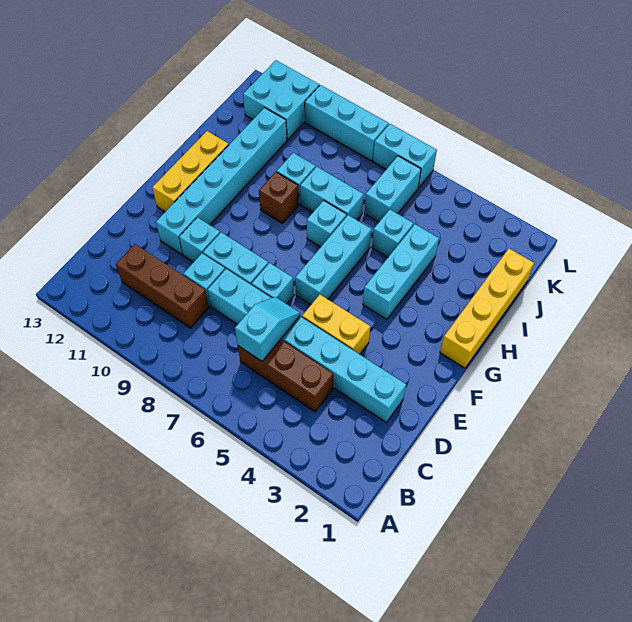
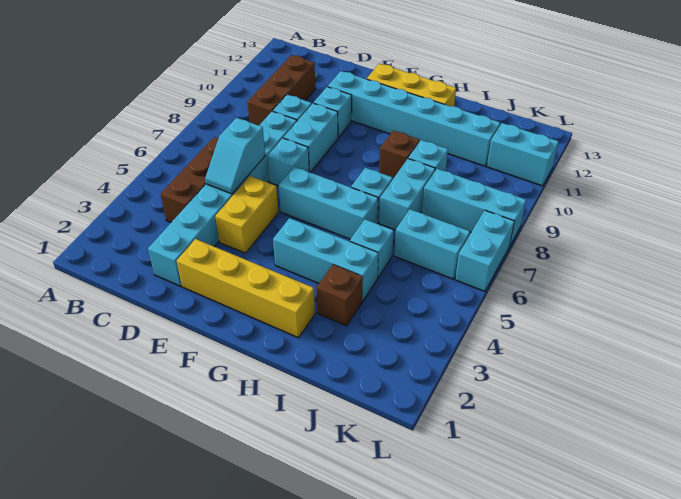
cyan 1x2 slope [235,297,300,361] -> cyan 1x2 slope turned to [205,118,265,194]
yellow 1x4 brick [440,249,534,368] -> yellow 1x4 brick moved to [177,239,315,338]
none -> brown 1x1 brick [316,265,363,326]
cyan 2x2 brick [243,60,319,140] -> cyan 1x2 brick [487,123,559,186]
cyan 1x3 brick [305,85,389,161] -> cyan 1x3 brick turned to [422,169,526,245]

